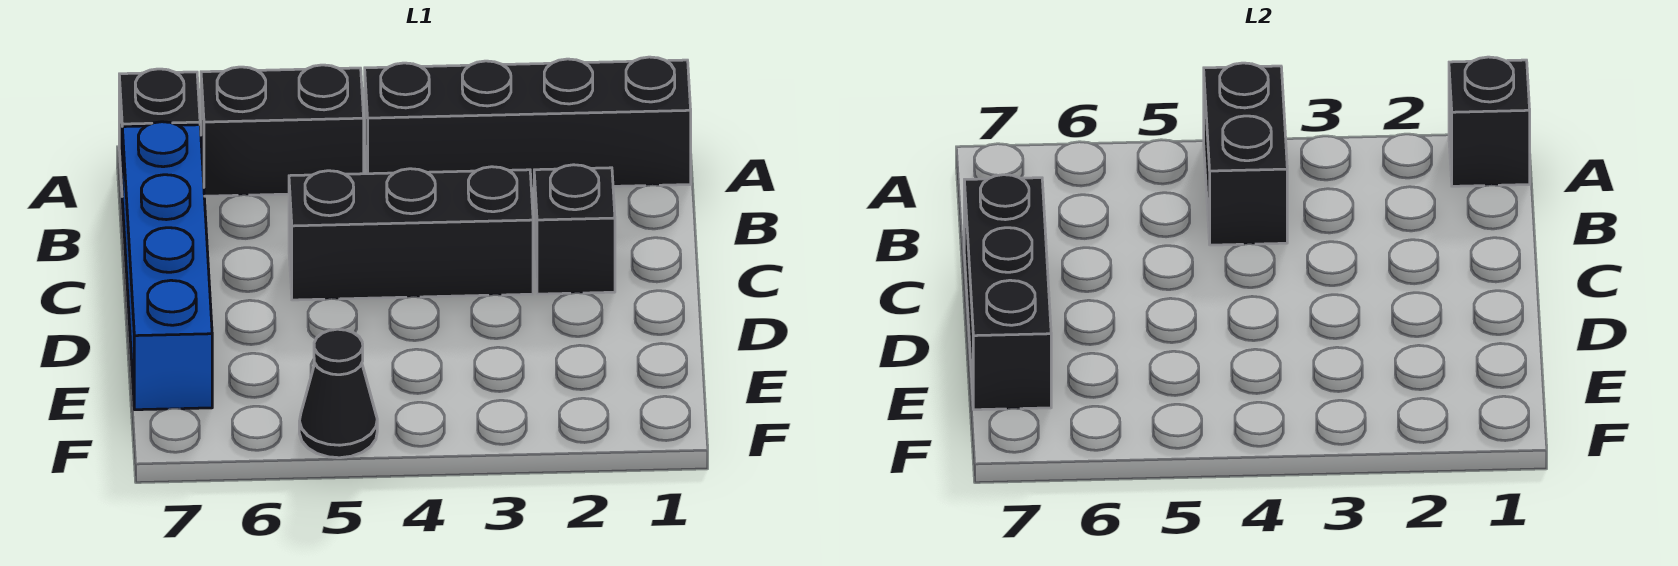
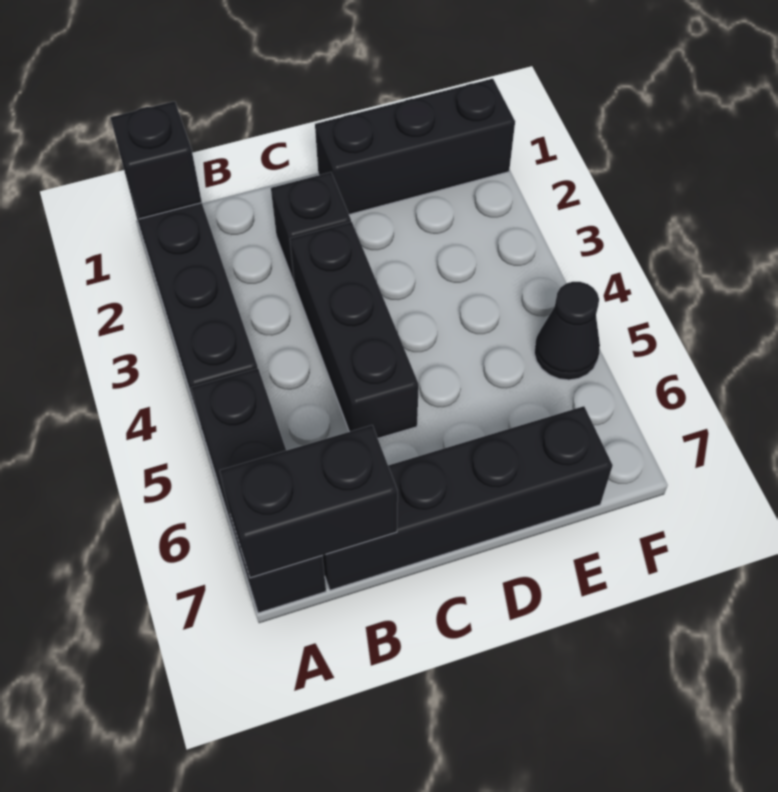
black 1x2 brick [1204,63,1287,245] -> black 1x2 brick moved to [220,425,398,578]
blue 1x4 brick [122,122,212,410] -> black 1x4 brick [322,406,613,590]
black 1x3 brick [964,175,1051,410] -> black 1x3 brick moved to [315,79,515,214]

